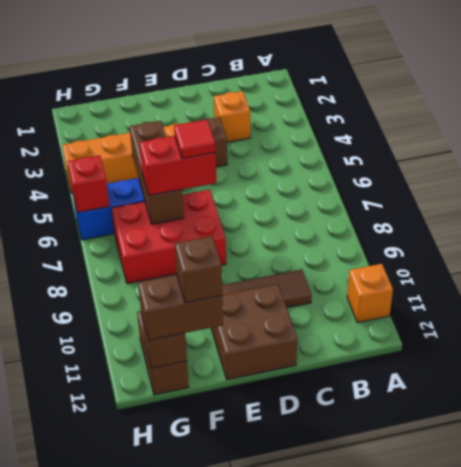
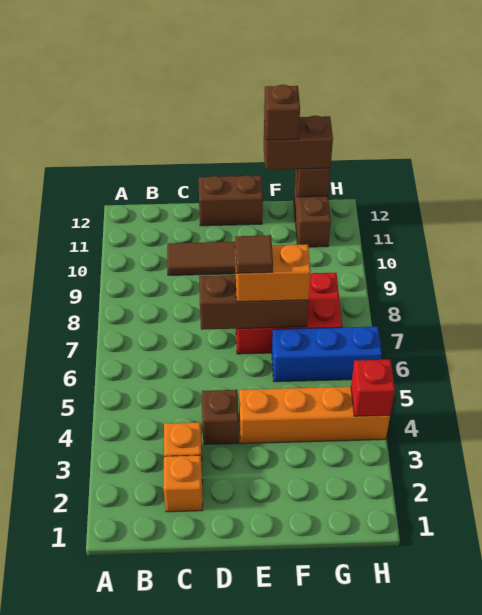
orange 1x1 brick [347,264,393,323] -> orange 1x1 brick moved to [164,455,203,512]
brown 2x2 brick [211,284,297,380] -> brown 1x2 brick [199,175,263,226]
red 1x2 brick [140,136,216,195] -> orange 1x2 brick [235,244,311,302]
red 1x1 tile [174,120,216,159] -> brown 1x1 tile [235,235,273,273]
brown 1x3 brick [130,121,184,224] -> brown 1x3 brick turned to [199,275,309,330]
red 1x1 brick [68,155,109,212] -> red 1x1 brick moved to [351,360,395,416]

